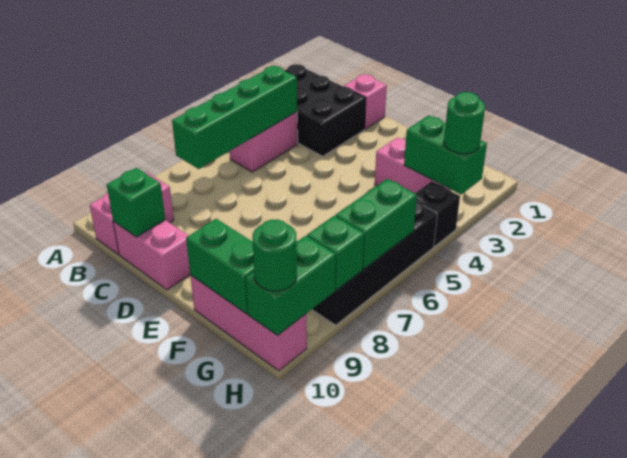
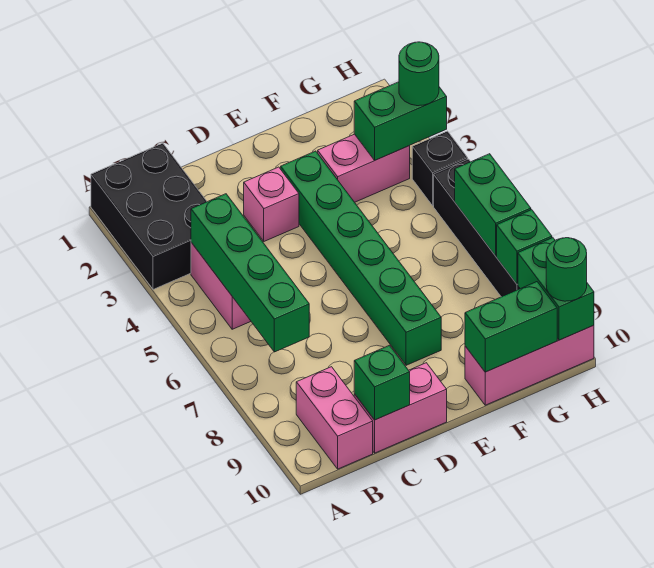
black 2x3 brick [284,64,366,156] -> black 2x3 brick turned to [91,143,207,289]
pink 1x1 brick [344,74,387,129] -> pink 1x1 brick moved to [244,167,299,241]
none -> green 1x6 brick [281,151,441,365]

